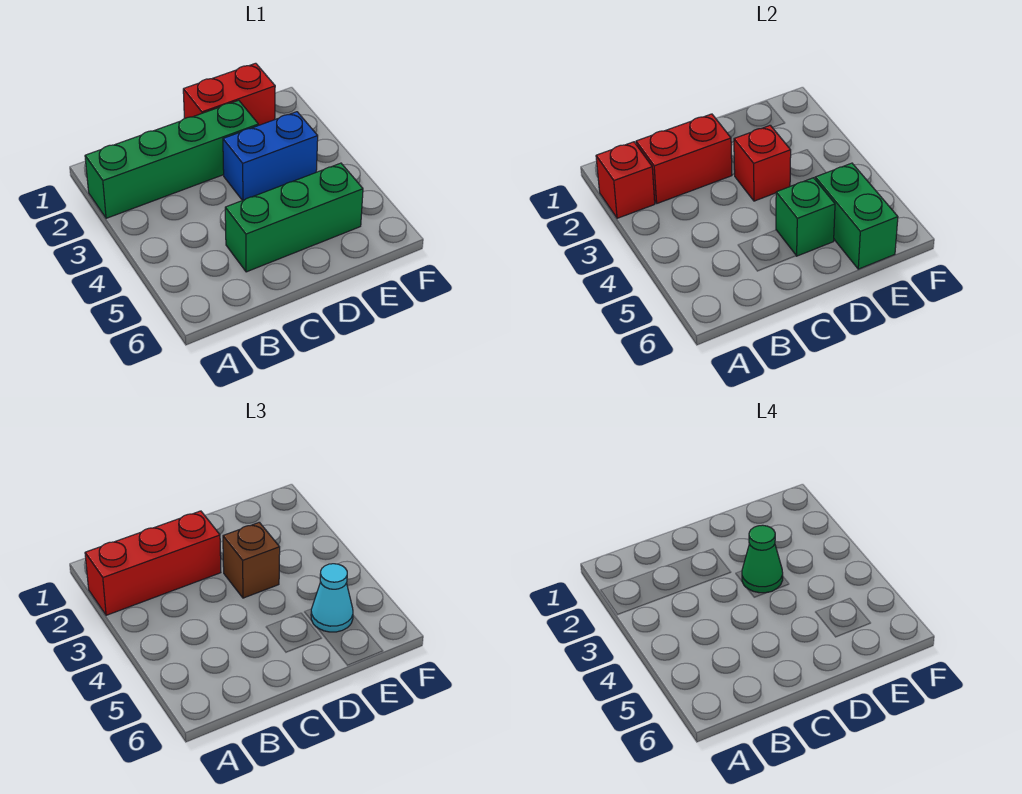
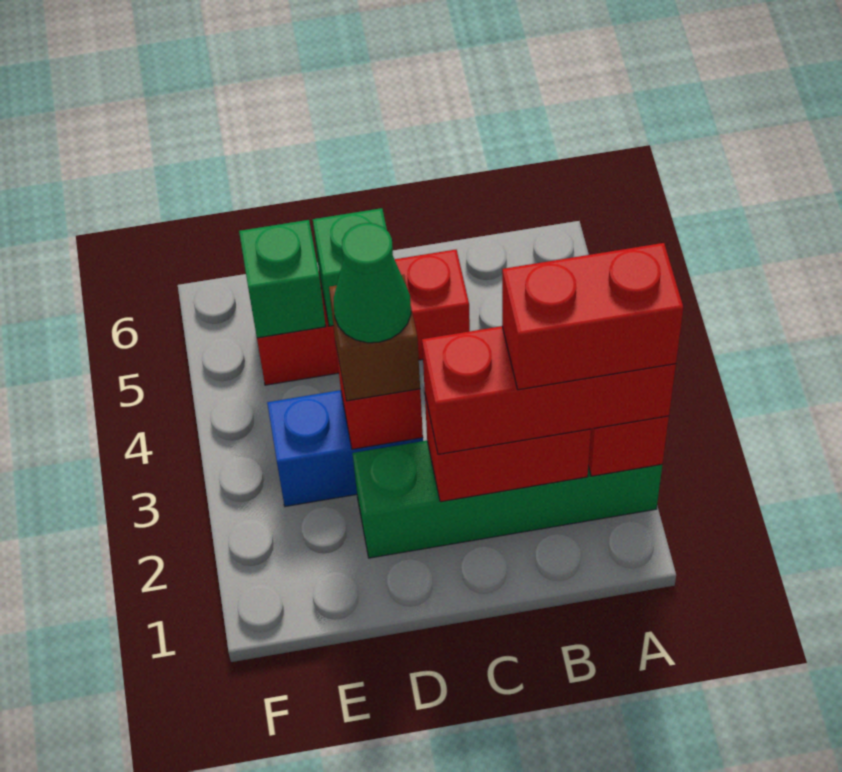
green 1x3 brick [225,163,363,272] -> red 1x3 brick [257,250,470,385]
red 1x2 brick [183,63,275,125] -> red 1x2 brick moved to [502,243,683,390]
green 1x2 brick [815,163,898,269] -> green 1x1 brick [239,220,326,338]
cyan 1x1 cone [311,564,353,632] -> none

